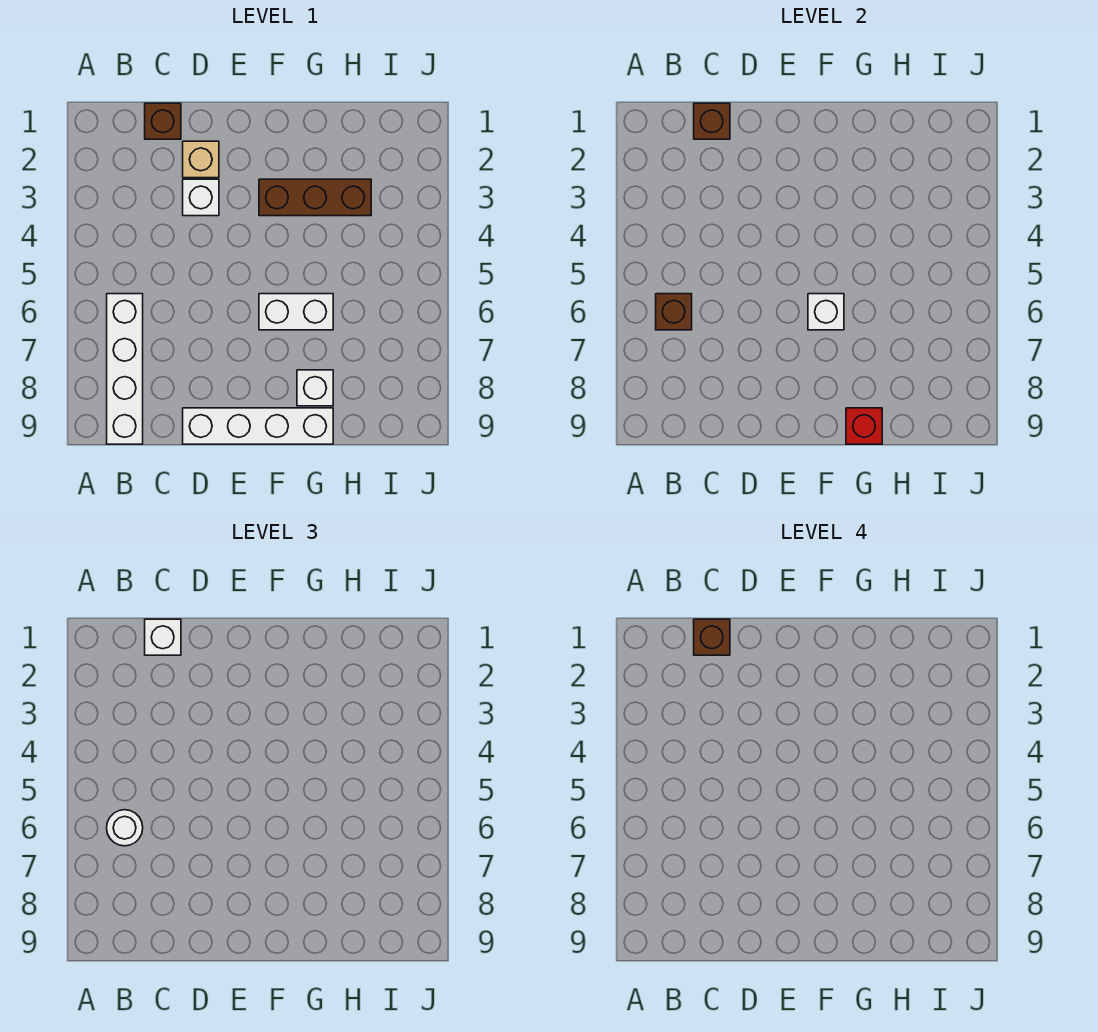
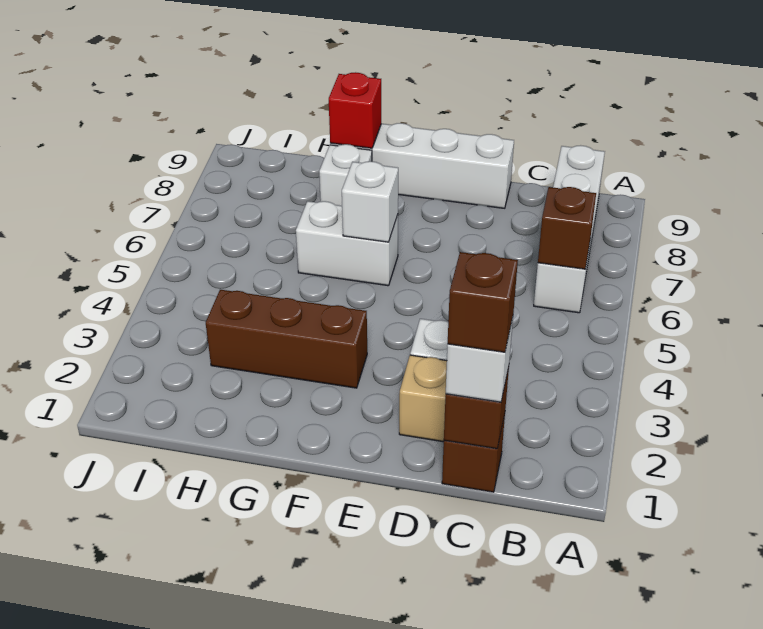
white 1x1 round brick [107,810,143,846] -> none

